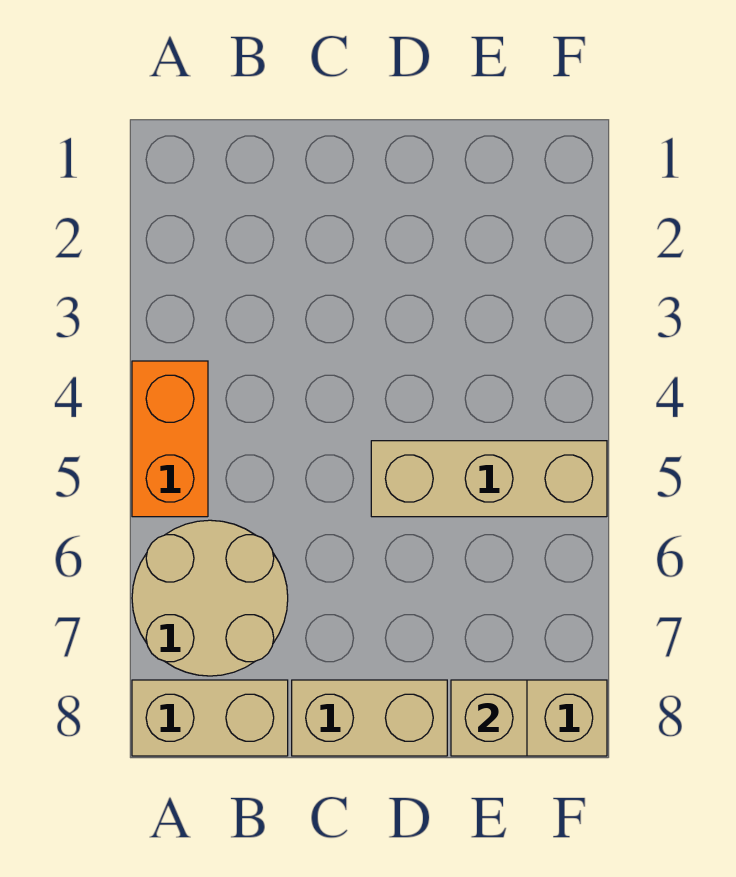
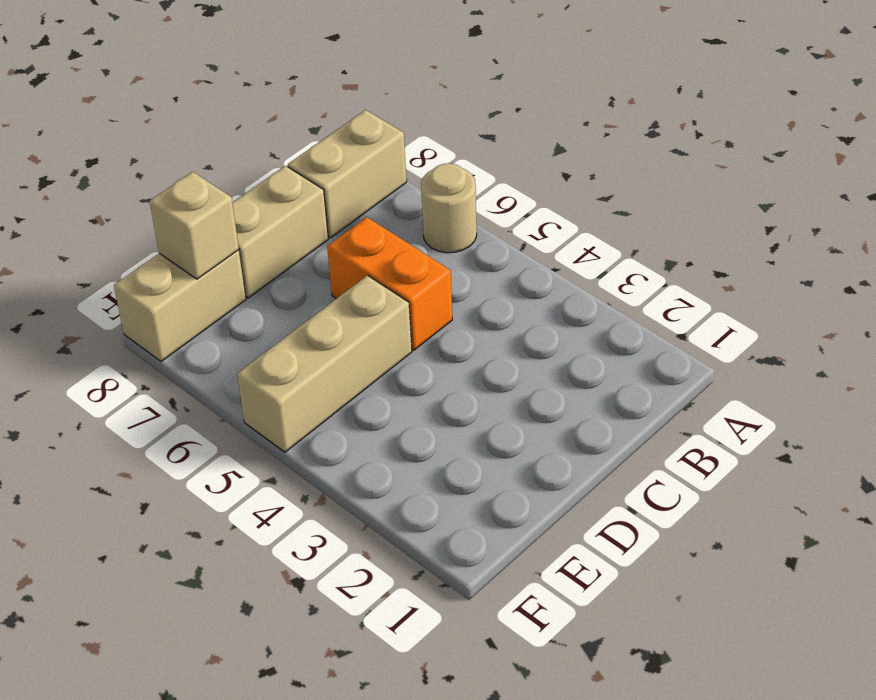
orange 1x2 brick [132,361,208,517] -> orange 1x2 brick moved to [327,217,452,350]
tan 2x2 round brick [132,520,288,676] -> tan 1x1 round brick [421,163,477,253]

